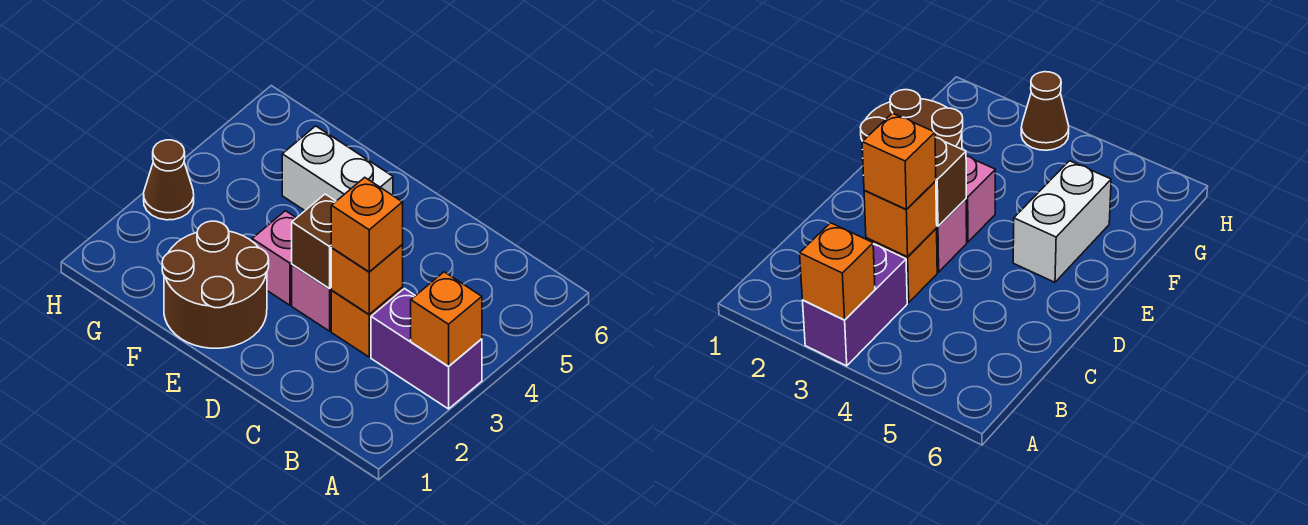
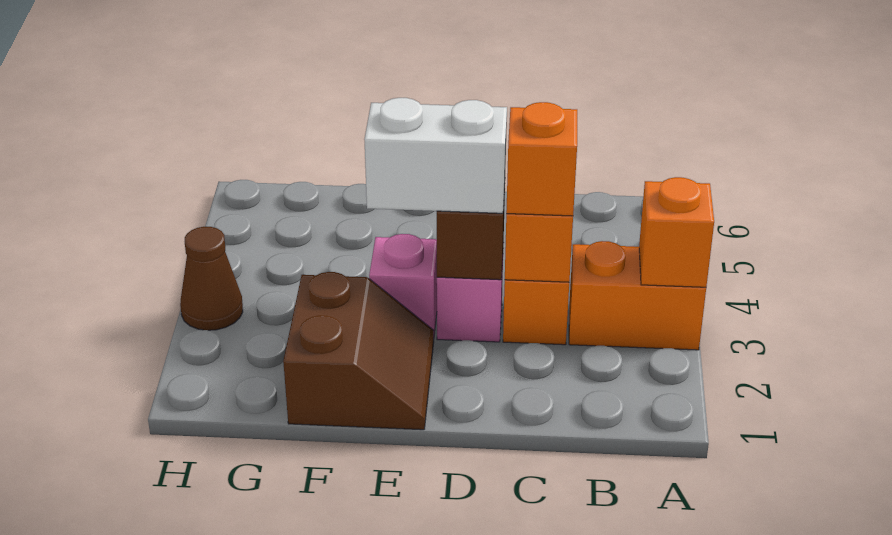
purple 1x2 brick [371,289,482,409] -> orange 1x2 brick [569,241,706,350]
brown 2x2 round brick [162,221,269,348] -> brown 2x2 slope [283,272,434,430]
white 1x2 brick [282,126,393,210] -> white 1x2 brick moved to [364,98,507,213]

